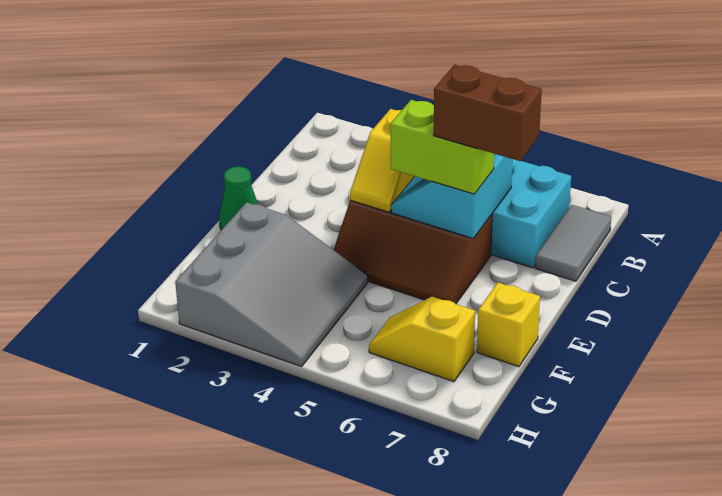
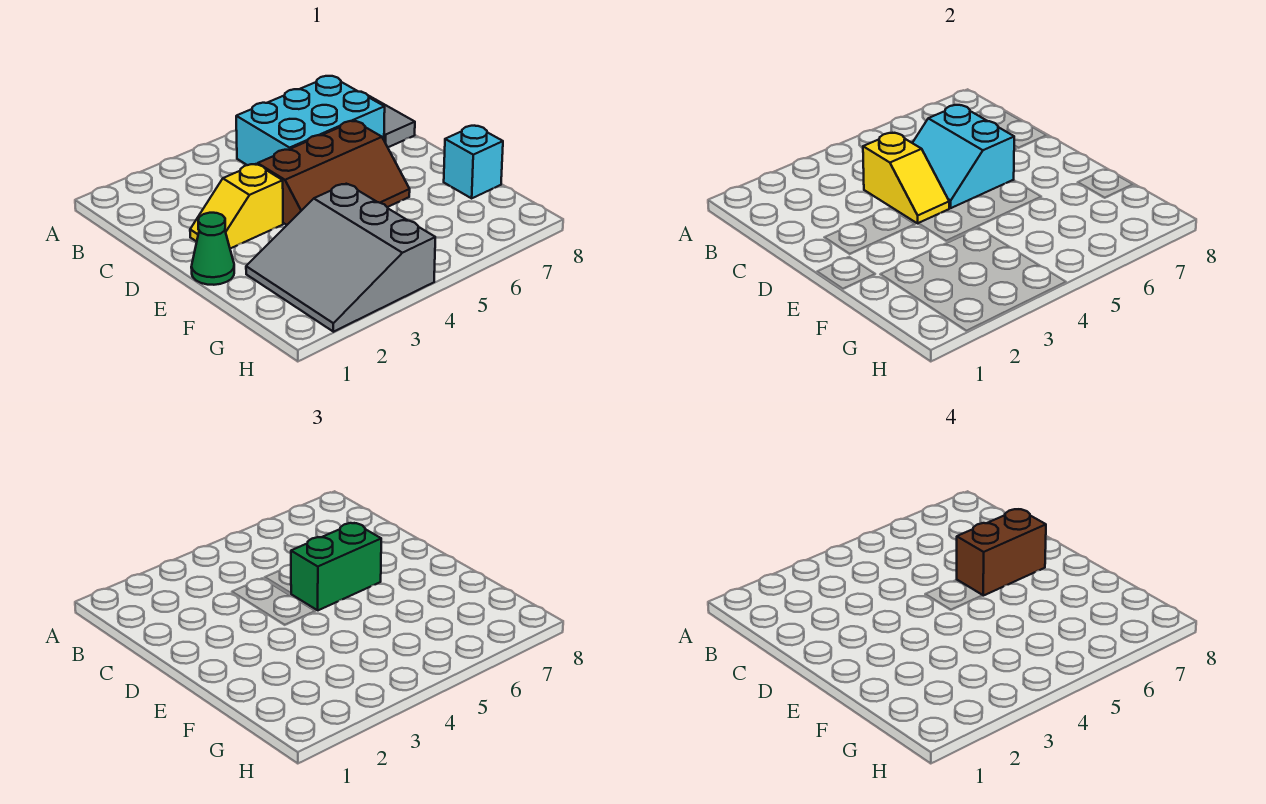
lime 1x2 brick [390,100,494,194] -> green 1x2 brick [291,523,381,610]
grey 3x3 slope [175,202,368,367] -> grey 3x3 slope turned to [246,184,435,332]
yellow 1x1 brick [477,283,540,367] -> cyan 1x1 brick [444,126,503,198]
yellow 1x2 slope [369,297,475,382] -> yellow 1x2 slope moved to [190,164,283,249]

